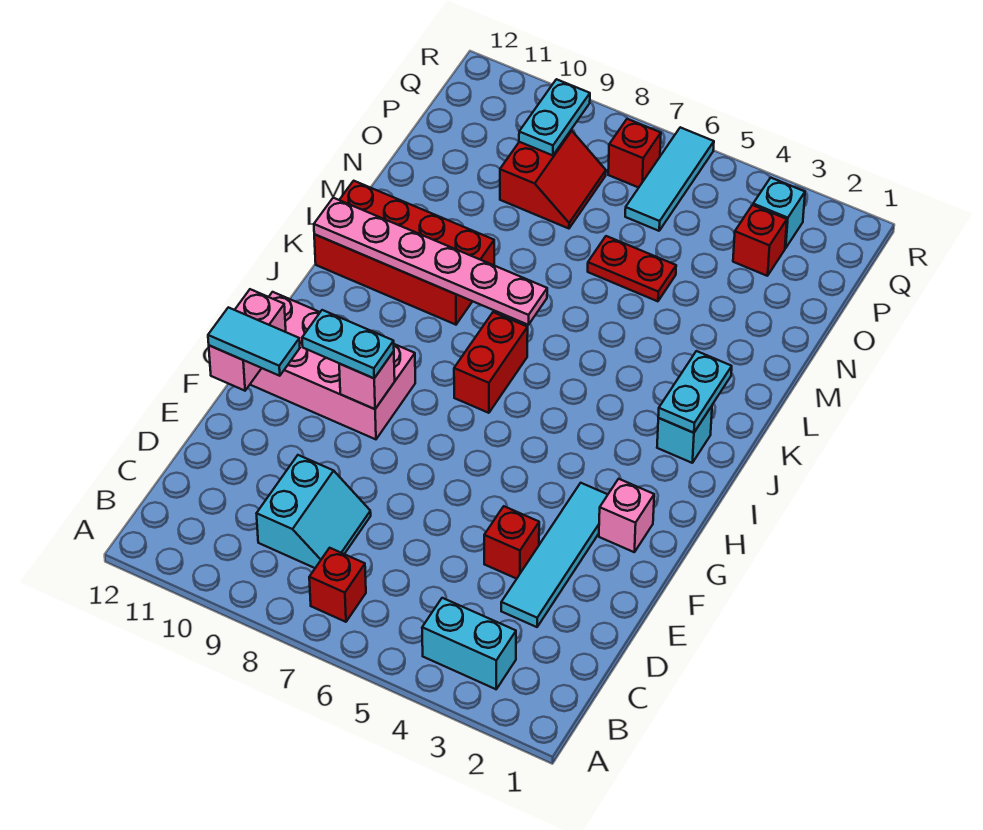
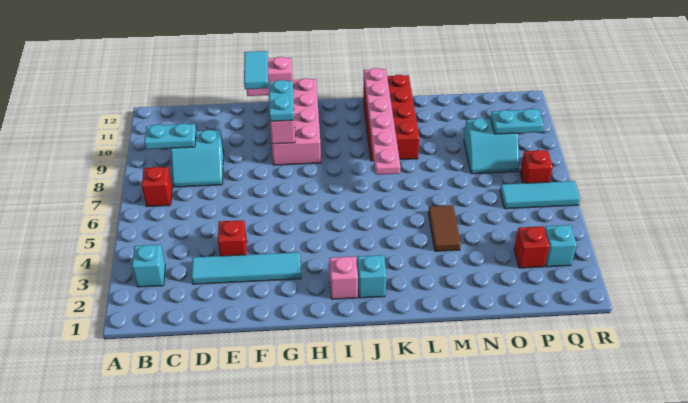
cyan 1x2 brick [422,598,516,689] -> cyan 1x1 brick [132,245,165,287]
pink 1x1 brick [599,479,654,552] -> pink 1x1 brick moved to [330,256,358,299]
red 1x2 brick [454,312,528,413] -> none
cyan 1x2 plate [658,351,732,433] -> cyan 1x2 plate moved to [144,123,196,149]
none -> brown 1x2 tile [428,205,461,251]
red 1x2 plate [588,236,676,301] -> none
red 2x2 slope [500,130,606,229] -> cyan 2x2 slope [464,118,519,174]

